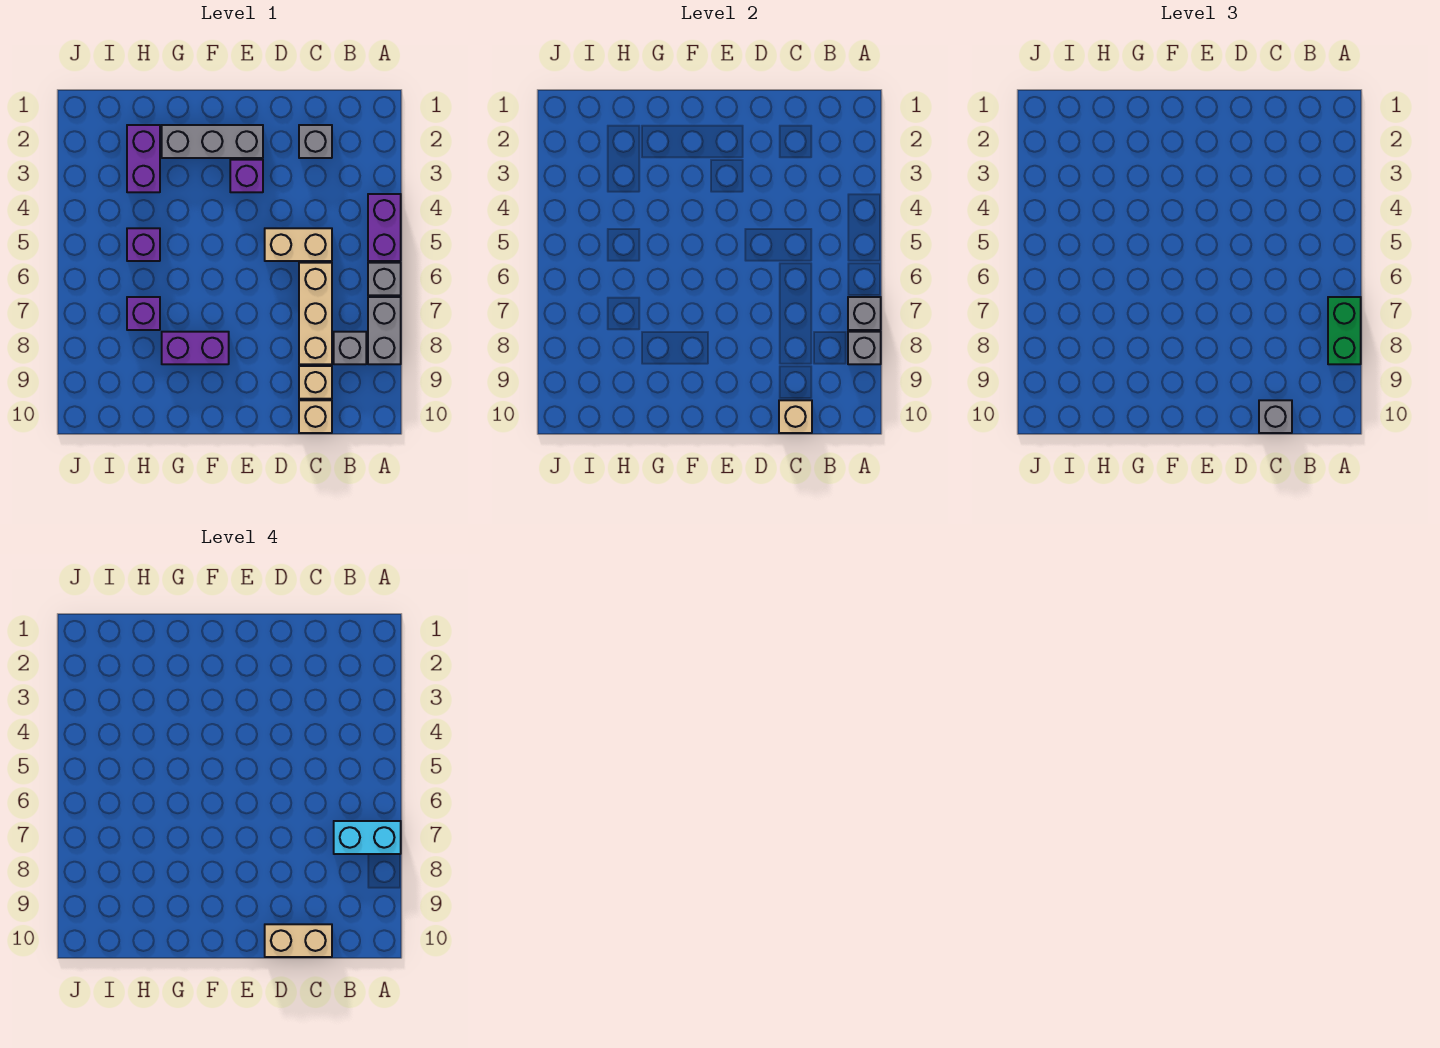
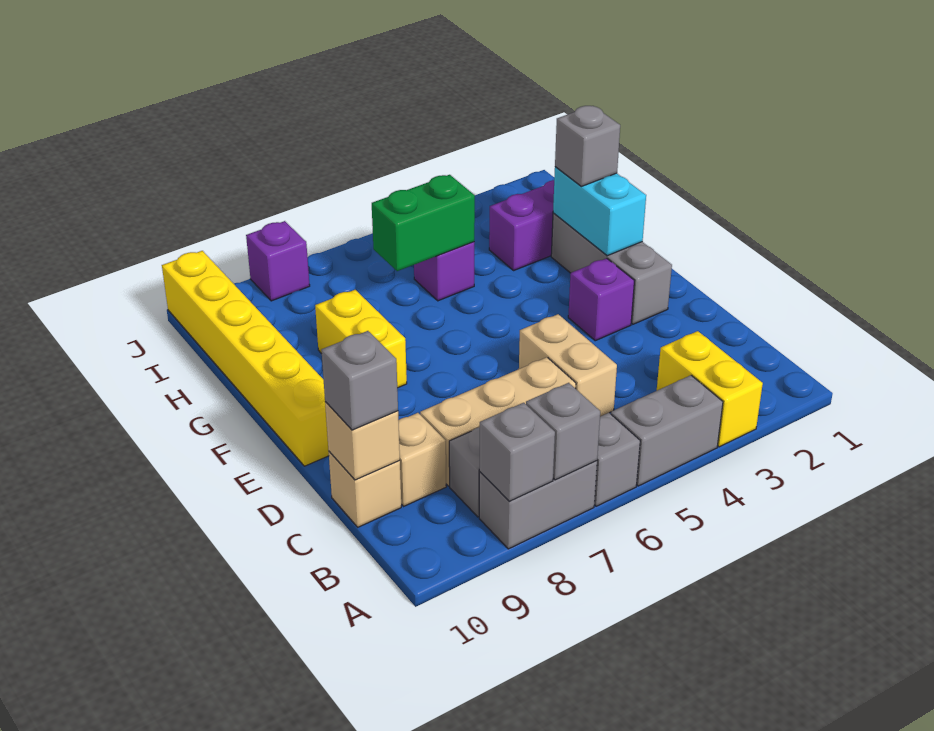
none -> yellow 1x2 brick [657,331,763,447]
purple 1x2 brick [368,194,401,261] -> grey 1x2 brick [611,375,723,486]
green 1x2 brick [1328,297,1361,364] -> green 1x2 brick moved to [372,175,475,271]
cyan 1x2 brick [334,821,401,854] -> cyan 1x2 brick moved to [553,167,646,256]
grey 1x1 brick [299,125,332,158] -> grey 1x1 brick moved to [555,106,620,186]
tan 1x2 brick [265,924,332,957] -> none
none -> yellow 1x6 brick [162,251,329,466]
purple 1x2 brick [162,332,229,364] -> yellow 1x2 brick [315,290,407,388]
purple 1x1 brick [127,297,160,330] -> purple 1x1 brick moved to [246,221,310,301]

